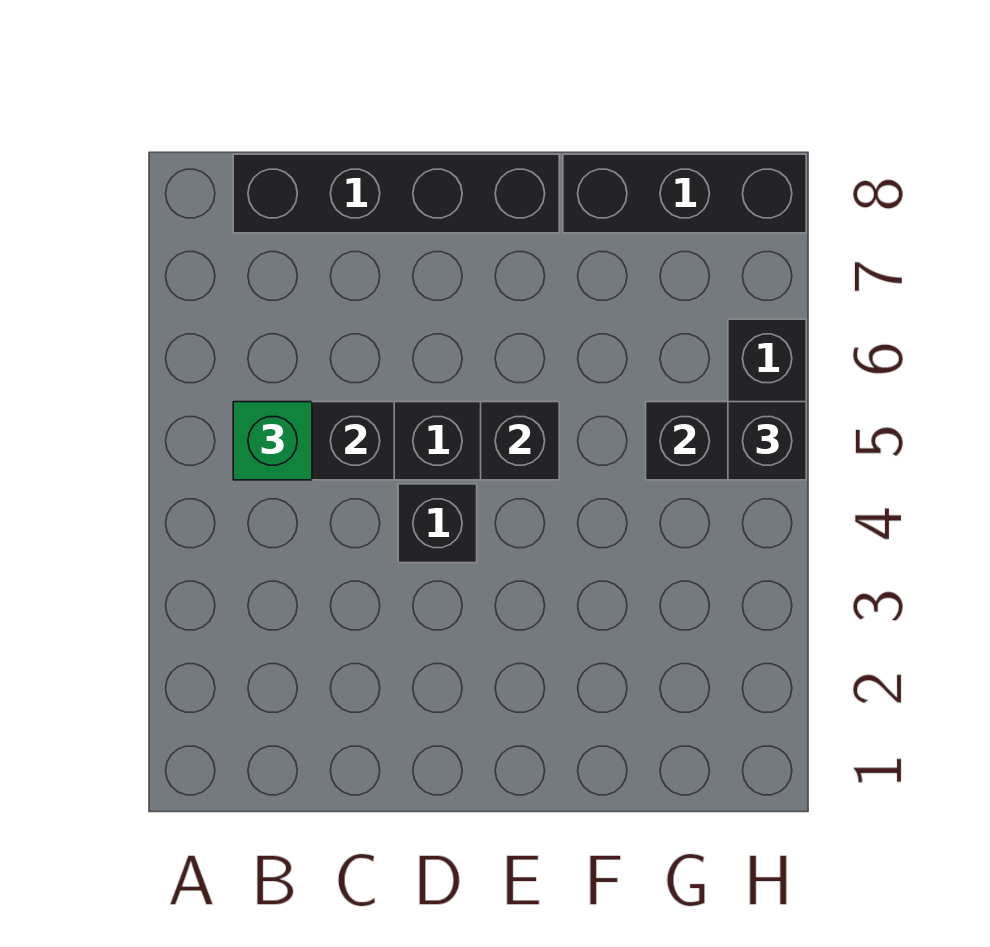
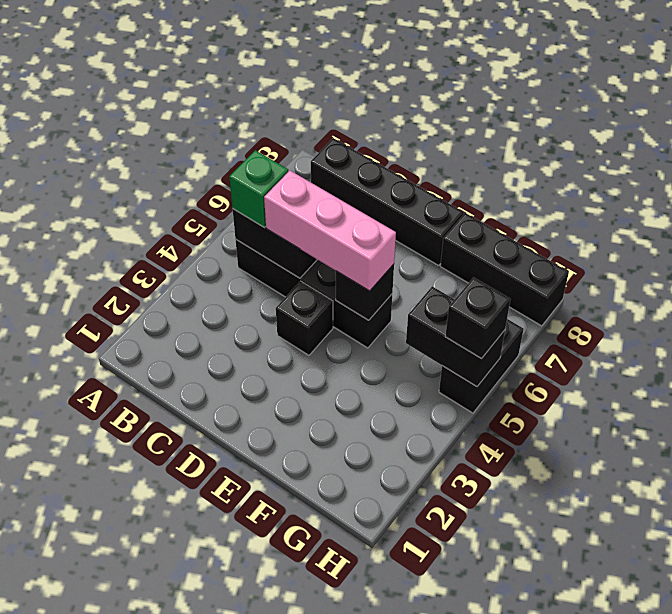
none -> pink 1x3 brick [264,171,396,291]

